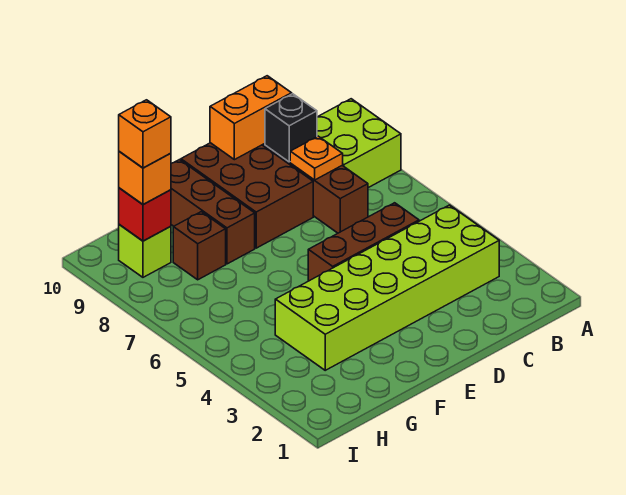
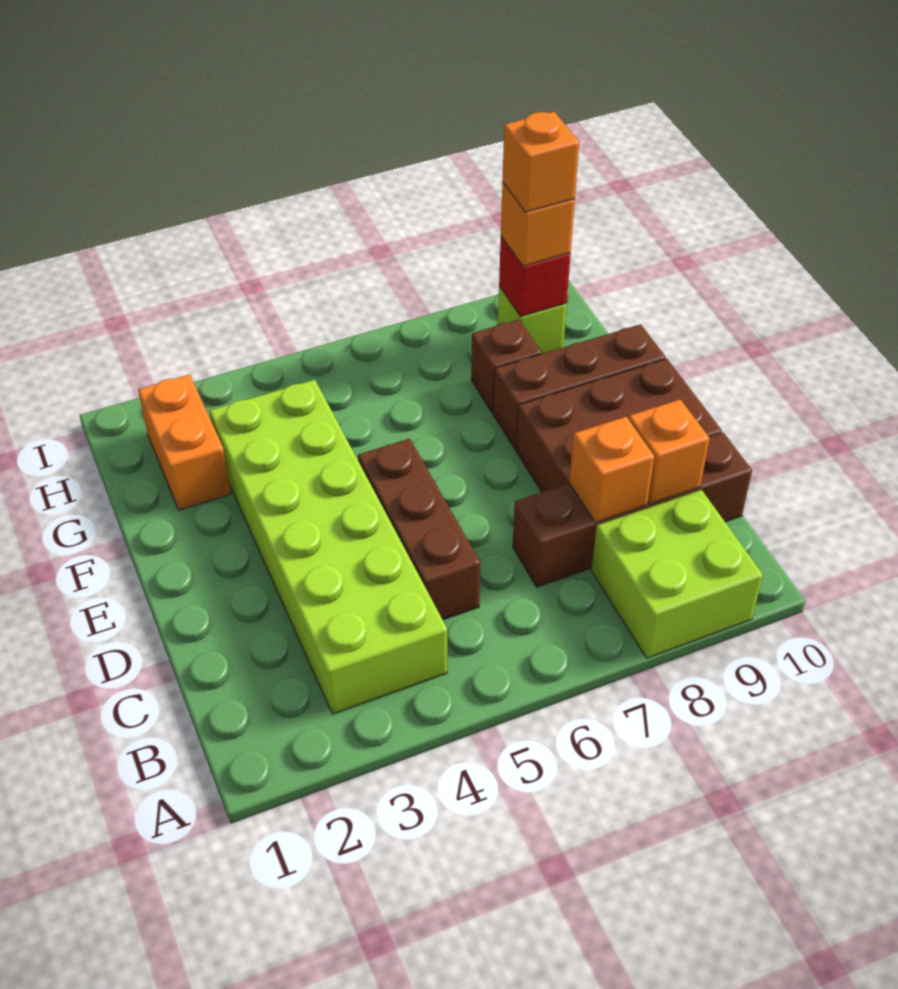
orange 1x1 plate [290,136,343,180] -> orange 1x1 brick [569,417,654,523]
black 1x1 brick [265,94,317,162] -> orange 1x1 brick [629,399,710,504]
orange 1x2 brick [210,76,292,160] -> orange 1x2 brick moved to [138,375,231,510]

